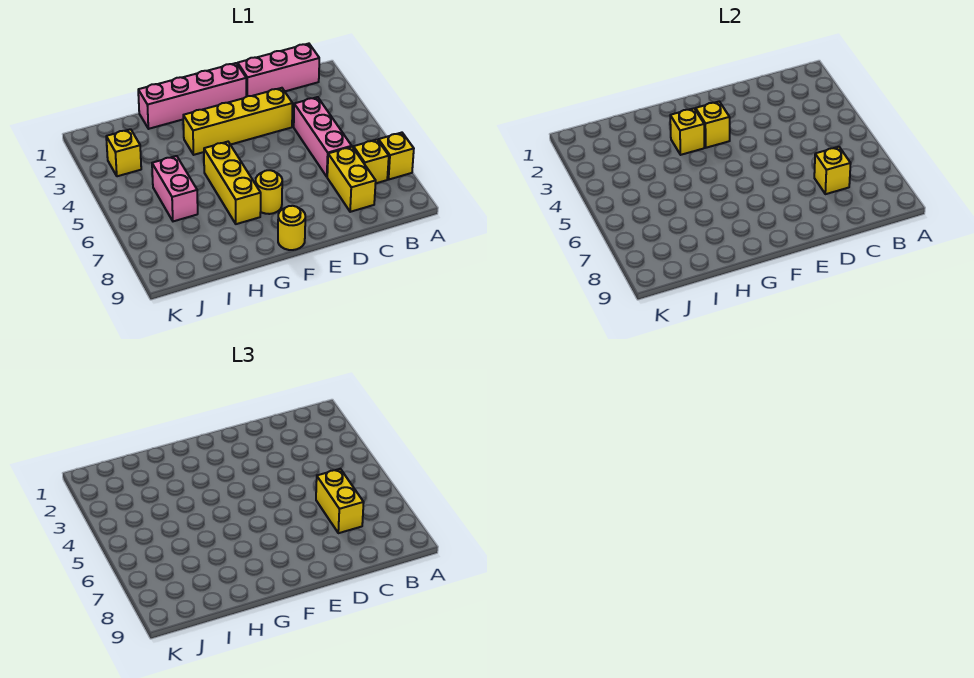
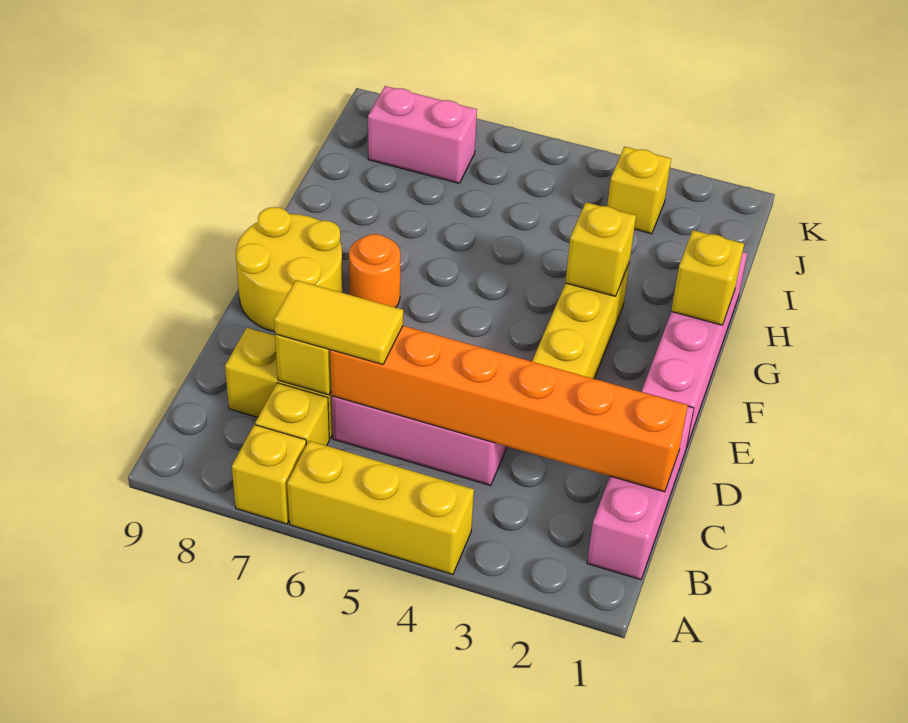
none -> orange 1x6 brick [330,326,688,492]
yellow 1x2 brick [316,469,364,533] -> yellow 1x2 tile [274,280,403,365]
yellow 1x1 brick [696,102,730,148] -> yellow 1x1 brick moved to [671,230,744,325]
yellow 1x1 round brick [256,170,282,214] -> orange 1x1 round brick [349,234,400,308]
yellow 1x1 round brick [278,206,305,250] -> yellow 2x2 round brick [236,207,343,332]
yellow 1x3 brick [204,142,261,224] -> yellow 1x3 brick moved to [287,441,474,575]
pink 1x2 brick [152,156,198,221] -> pink 1x2 brick moved to [368,86,477,183]

